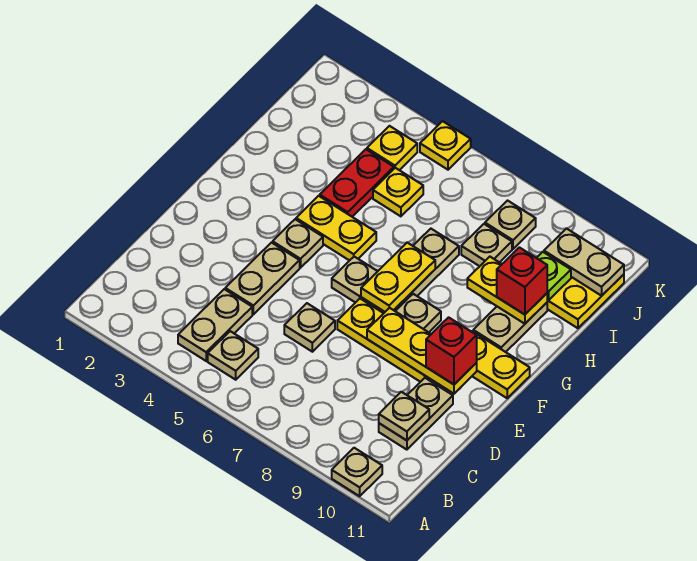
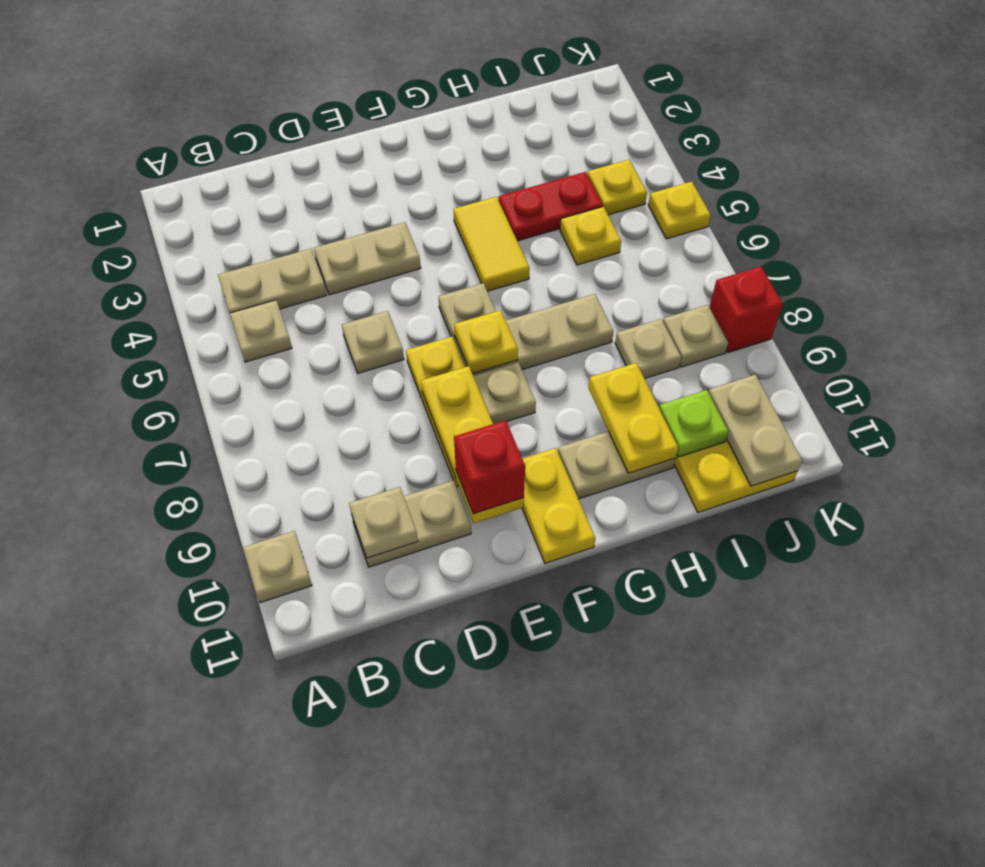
tan 1x1 plate [273,219,323,268] -> none
yellow 1x2 plate [361,242,435,312] -> yellow 1x1 plate [454,310,518,374]
yellow 1x2 plate [296,196,376,261] -> yellow 1x2 tile [454,197,530,291]
red 1x1 brick [497,247,547,315] -> red 1x1 brick moved to [710,267,783,352]

